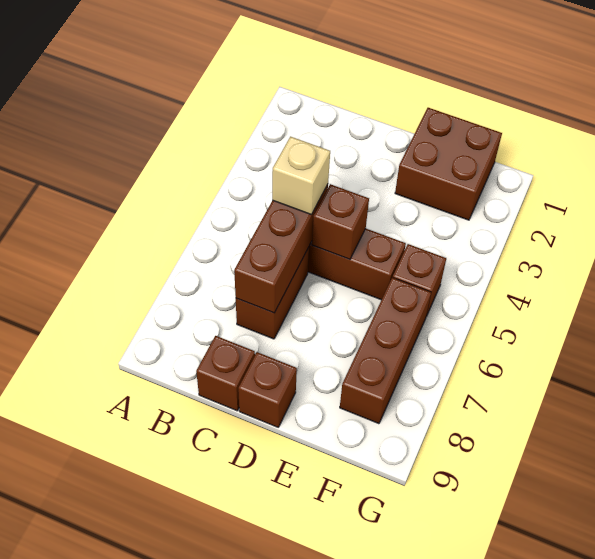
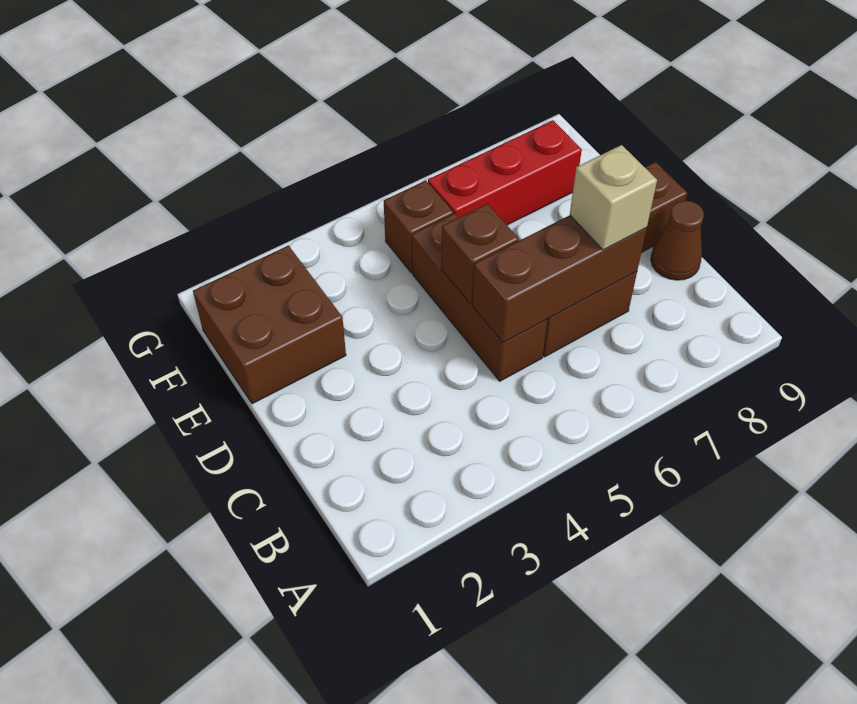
tan 1x1 brick [272,137,330,215] -> tan 1x1 brick moved to [570,145,657,250]
brown 1x1 brick [196,336,255,411] -> brown 1x1 cone [651,201,704,280]
brown 1x3 brick [340,278,431,424] -> red 1x3 brick [428,120,582,225]

